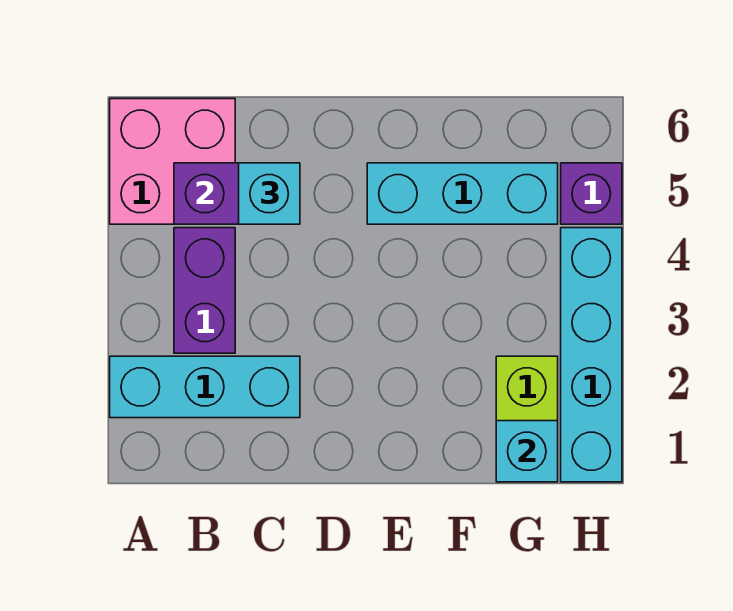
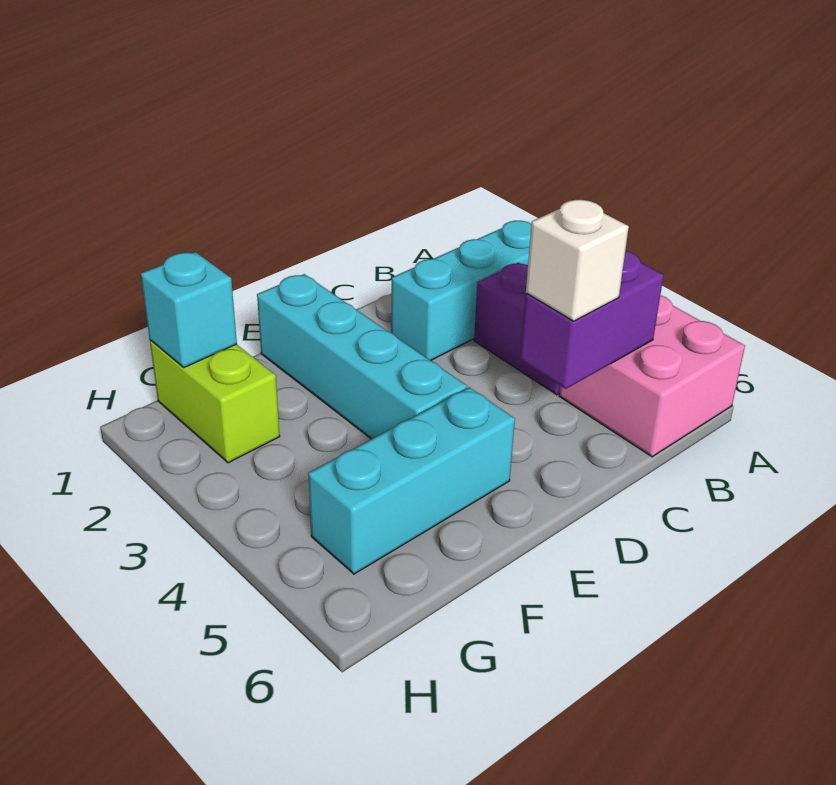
cyan 1x1 brick [239,163,300,224] -> white 1x1 brick [526,200,629,321]
cyan 1x4 brick [561,228,622,482] -> cyan 1x4 brick moved to [257,274,467,439]
purple 1x1 brick [561,163,622,224] -> none

